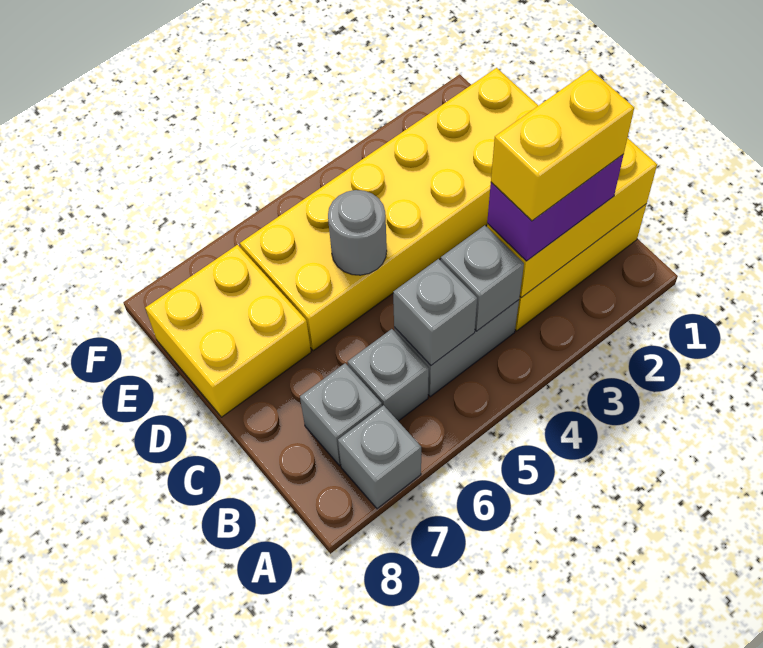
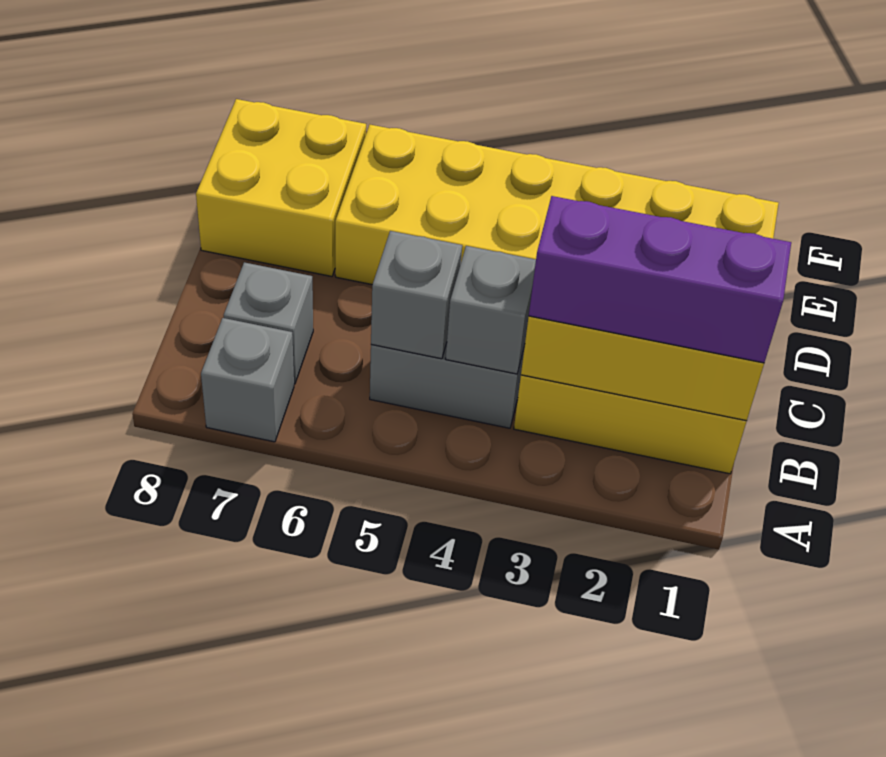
purple 1x2 brick [487,154,624,261] -> purple 1x3 brick [529,196,791,363]
yellow 1x2 brick [491,69,634,221] -> none
grey 1x1 brick [348,329,429,421] -> none
grey 1x1 round brick [328,190,387,275] -> none

